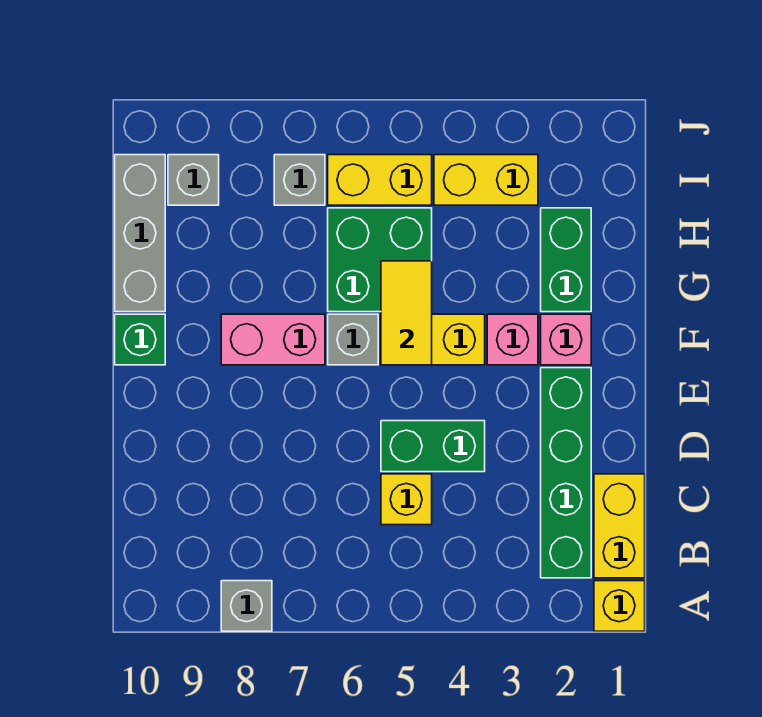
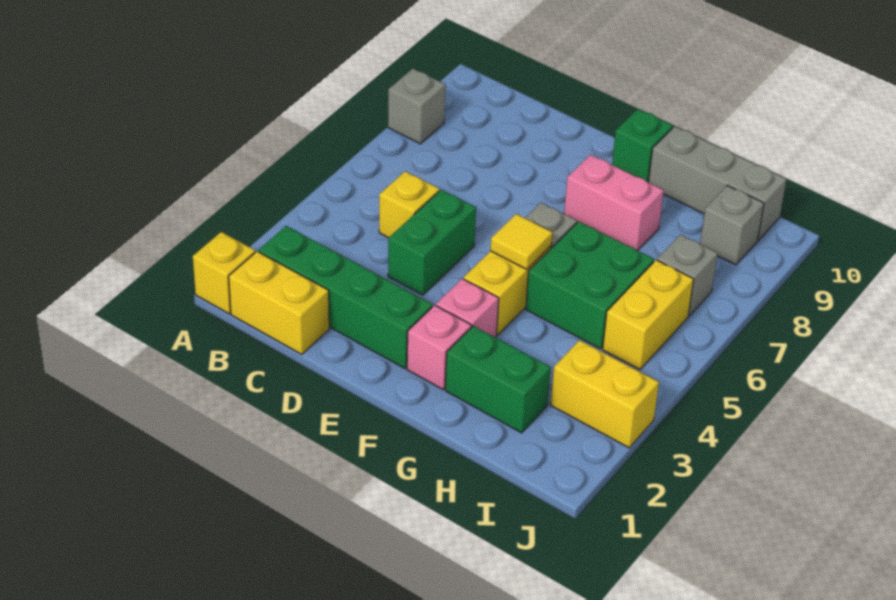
yellow 1x2 tile [381,261,432,365] -> yellow 1x1 tile [490,214,553,269]
pink 1x2 brick [221,314,325,365] -> pink 1x2 brick turned to [564,155,664,251]
yellow 1x2 brick [434,155,538,205] -> yellow 1x2 brick turned to [551,340,659,448]

